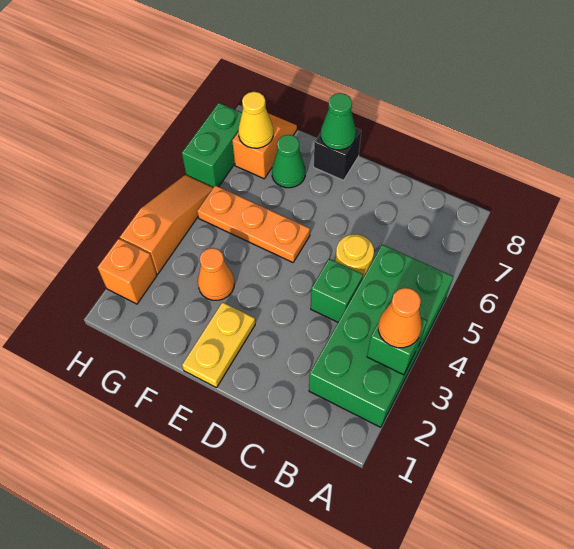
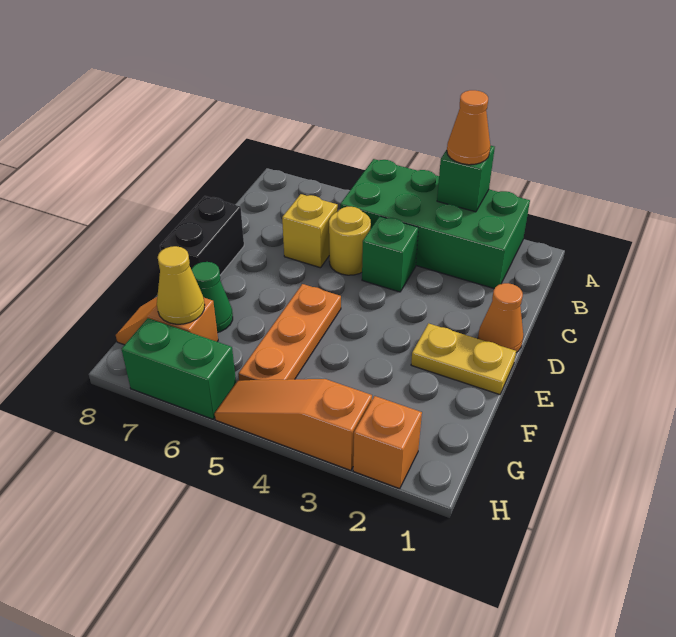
none -> yellow 1x1 brick [282,194,338,268]
black 1x1 brick [314,128,361,180] -> black 1x2 brick [160,196,244,275]
green 1x1 cone [321,93,356,150] -> none
orange 1x1 cone [198,248,234,300] -> orange 1x1 cone moved to [478,283,523,352]

